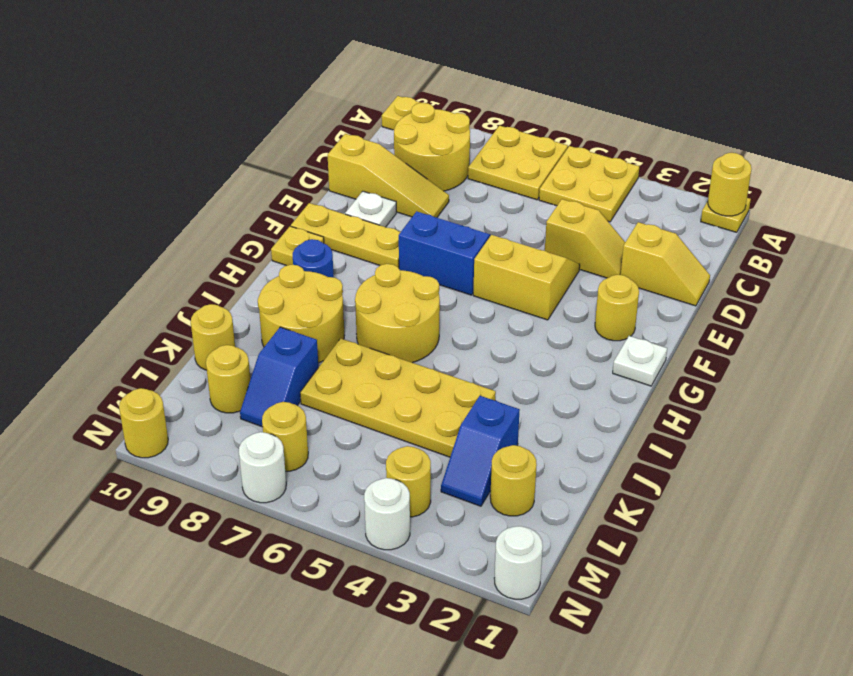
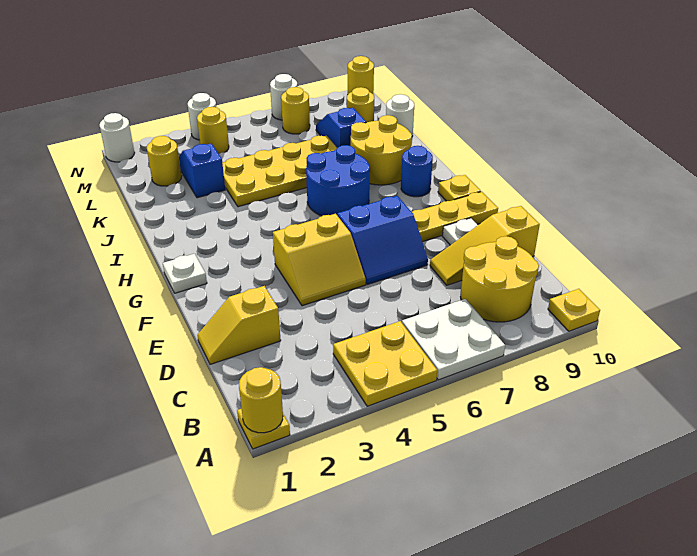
yellow 2x2 plate [468,126,568,200] -> white 2x2 plate [402,299,505,380]
yellow 1x2 slope [545,199,625,278] -> none
yellow 1x1 round brick [595,275,639,341] -> none
yellow 2x2 round brick [355,264,440,363] -> blue 2x2 round brick [306,145,370,216]
yellow 1x1 round brick [191,304,235,370] -> white 1x1 round brick [386,94,414,136]

